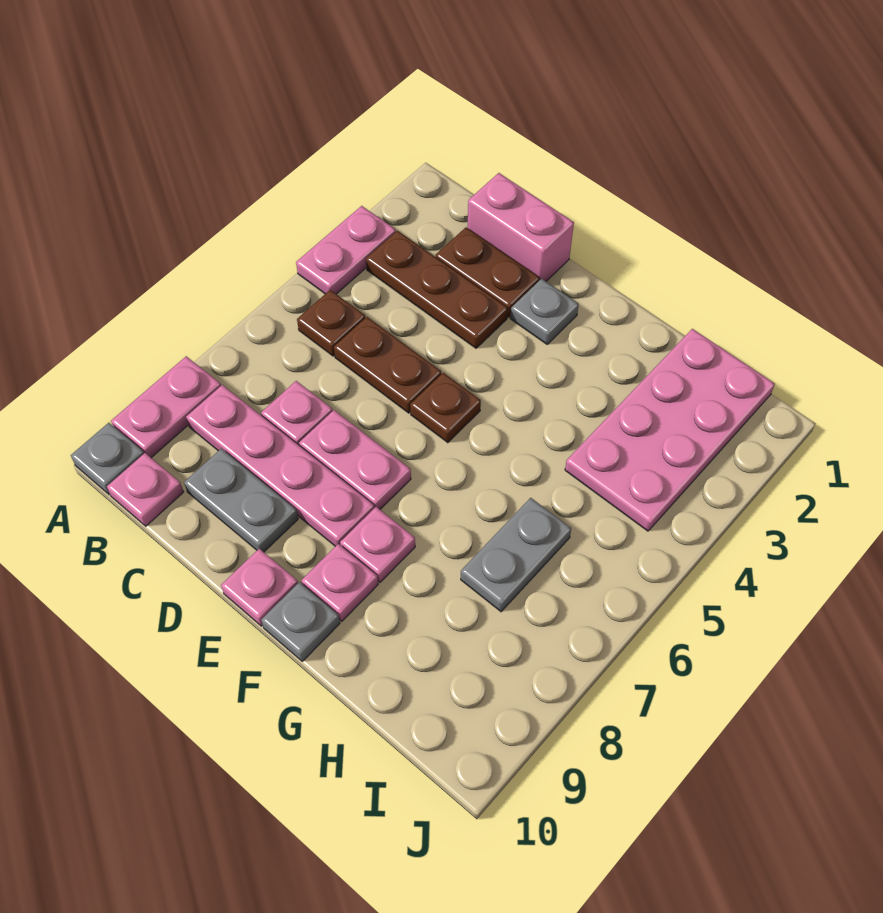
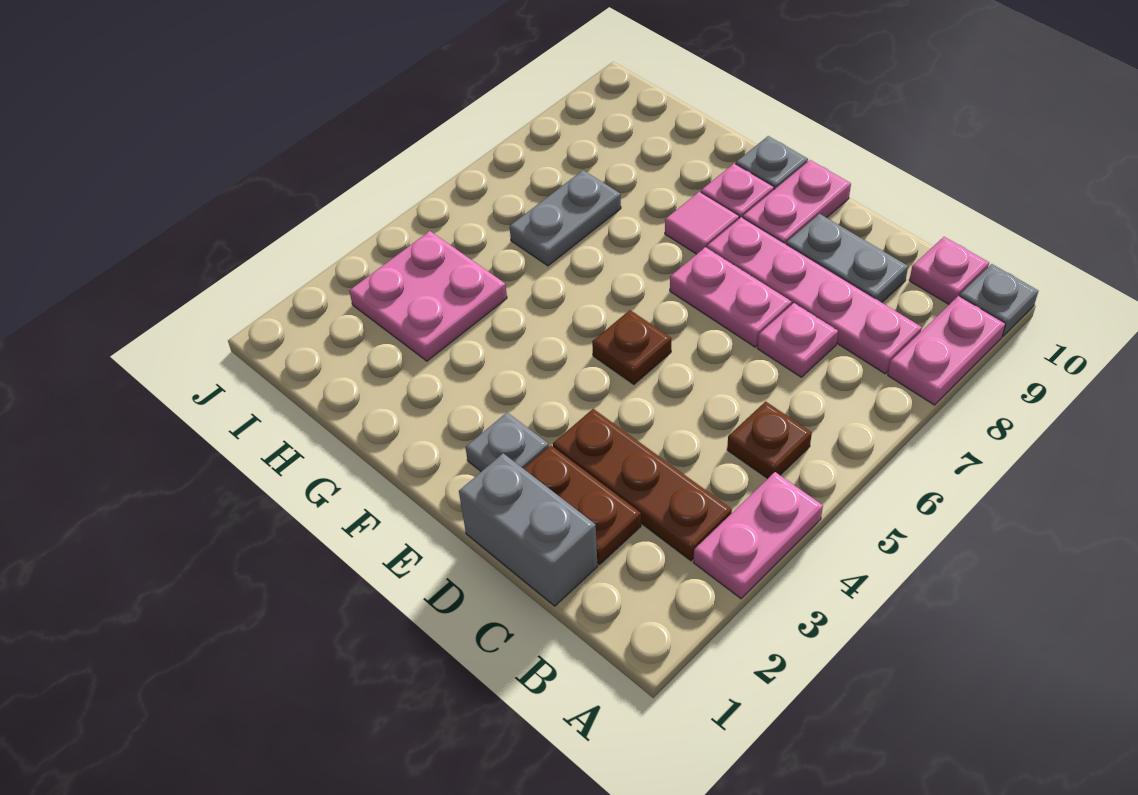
pink 1x2 brick [468,173,574,281] -> grey 1x2 brick [459,453,598,606]
brown 1x2 plate [334,317,441,413] -> none
pink 1x1 plate [221,549,298,626] -> pink 1x2 plate [743,160,851,244]
pink 1x1 plate [340,507,415,582] -> pink 1x1 tile [665,192,739,254]
pink 2x4 plate [565,329,775,531] -> pink 2x2 plate [349,231,507,361]

